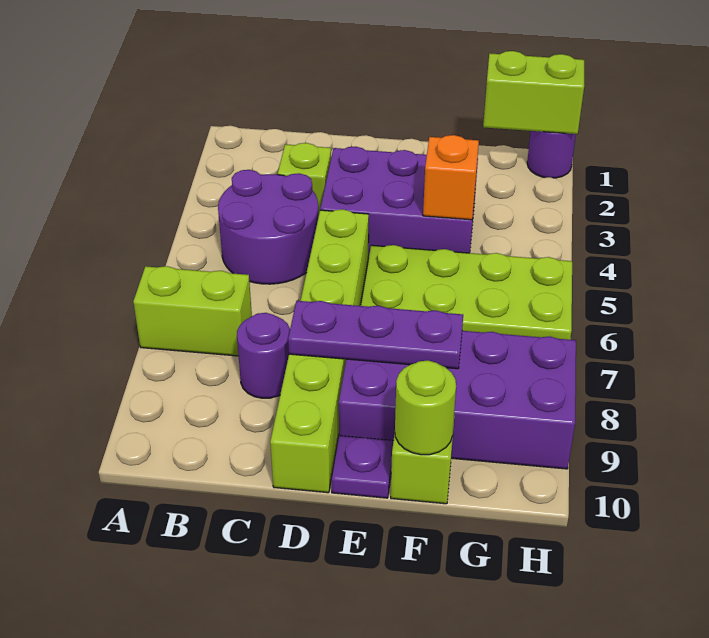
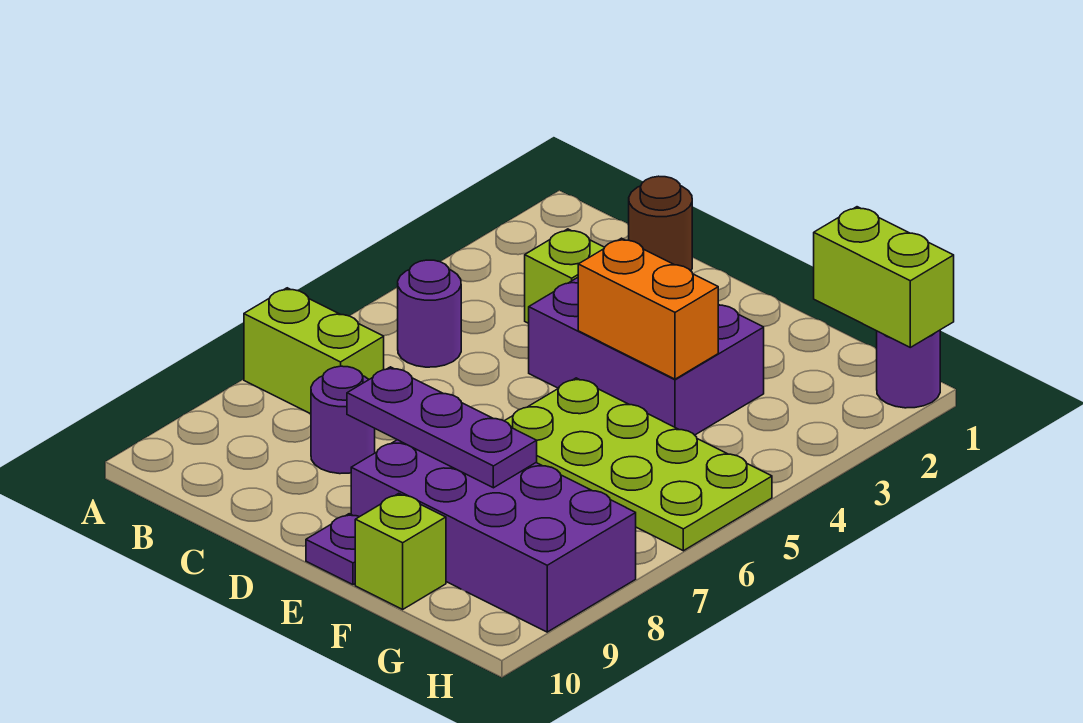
purple 2x2 round brick [218,170,318,284] -> purple 1x1 round brick [398,260,461,367]
none -> brown 1x1 round brick [629,176,692,271]
lime 1x6 brick [270,209,369,493] -> none
orange 1x1 brick [423,135,479,220] -> orange 1x2 brick [578,238,718,379]
lime 1x1 round brick [395,360,456,455] -> none

